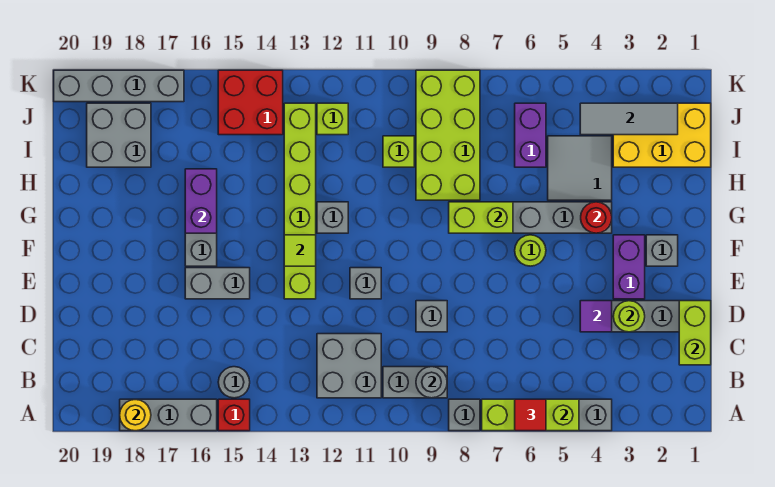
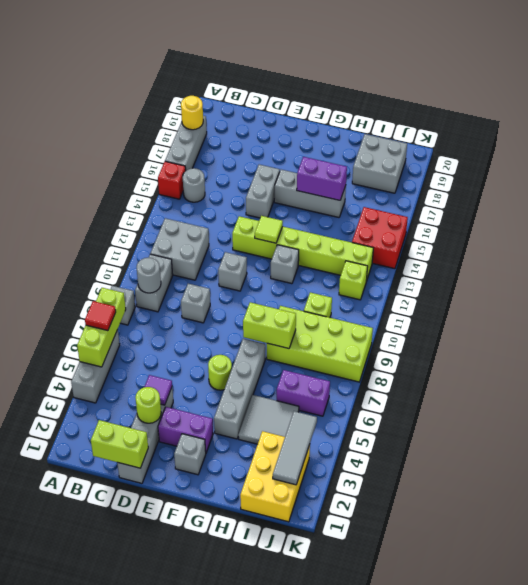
red 1x1 round brick [581,202,612,233] -> none
lime 1x2 brick [449,202,513,233] -> lime 1x2 brick turned to [243,302,296,349]
grey 1x4 brick [54,70,184,102] -> none

